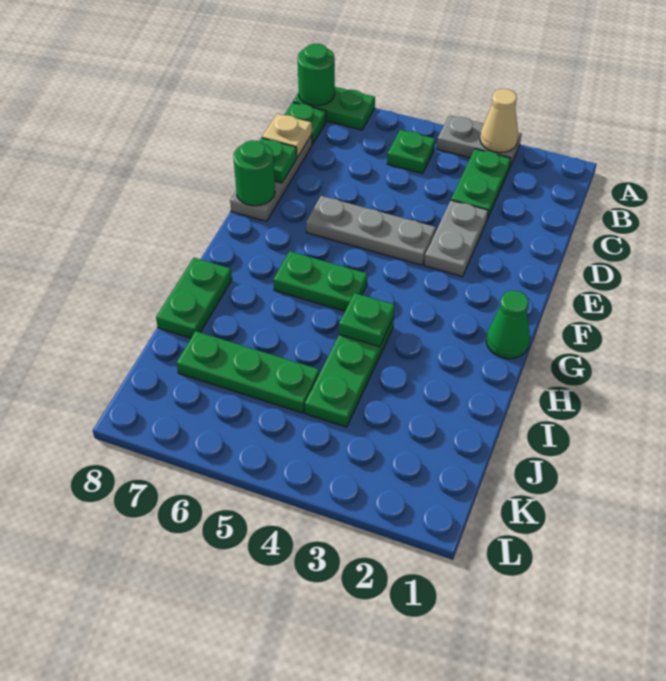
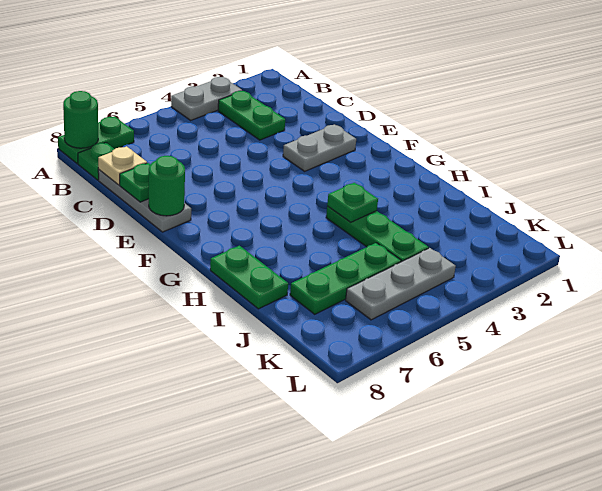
tan 1x1 cone [480,89,518,153] -> none
green 1x1 plate [387,130,435,174] -> none
grey 1x2 plate [424,200,488,277] -> grey 1x2 plate turned to [283,125,356,171]
grey 1x3 plate [306,196,436,265] -> grey 1x3 plate moved to [346,248,456,320]
green 1x1 cone [486,291,530,359] -> none
green 1x2 plate [273,251,368,311] -> none

